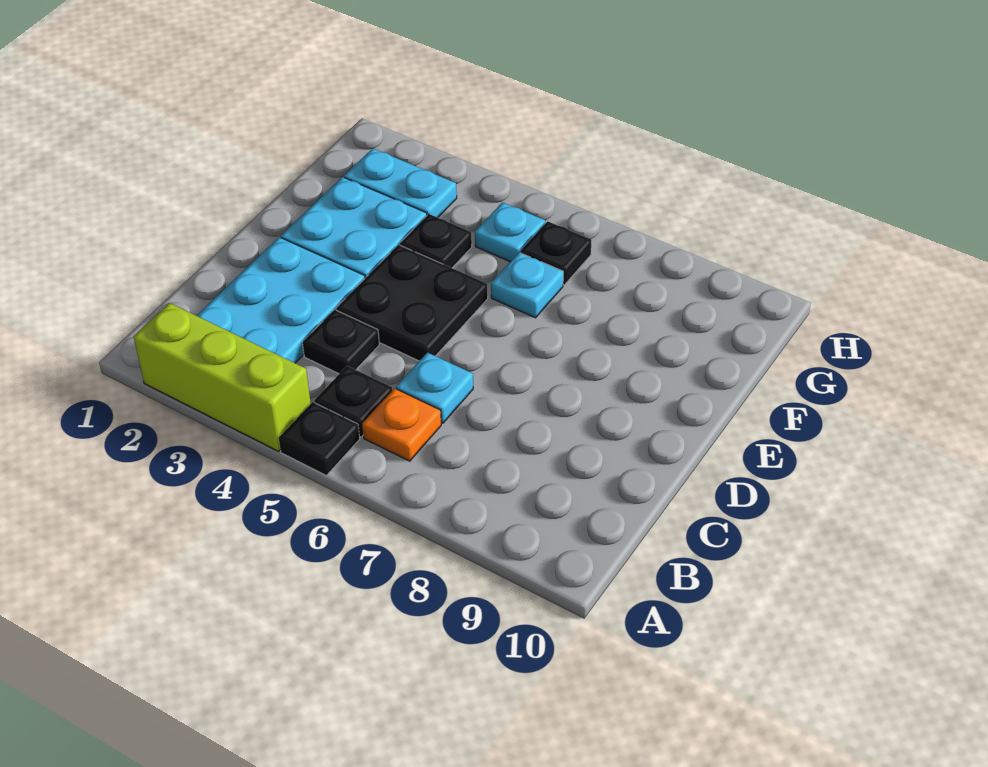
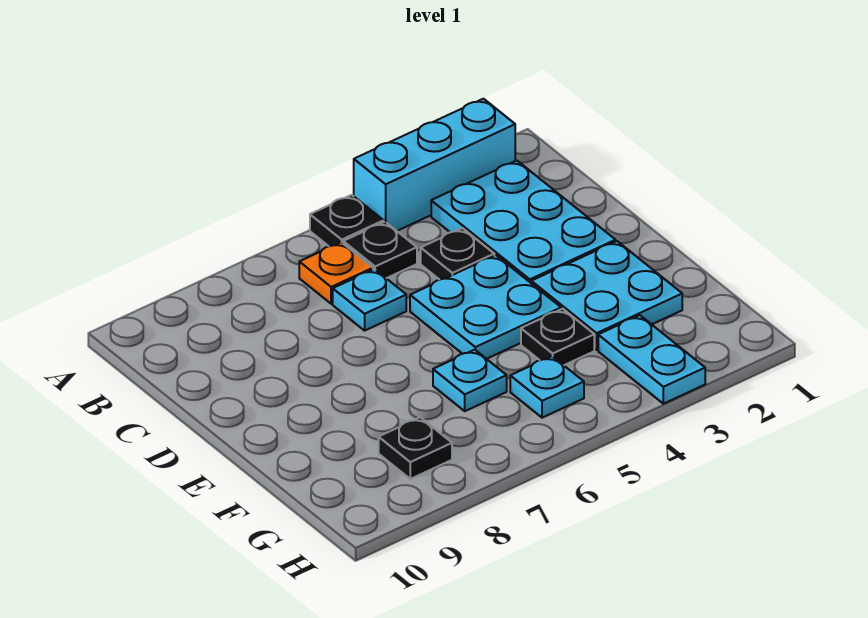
lime 1x3 brick [133,303,311,451] -> cyan 1x3 brick [354,99,515,231]
black 2x2 plate [336,245,488,361] -> cyan 2x2 plate [410,255,561,359]
cyan 1x2 plate [344,148,457,217] -> cyan 1x2 plate turned to [598,315,705,404]
black 1x1 plate [520,221,591,285] -> black 1x1 plate moved to [379,417,452,479]

